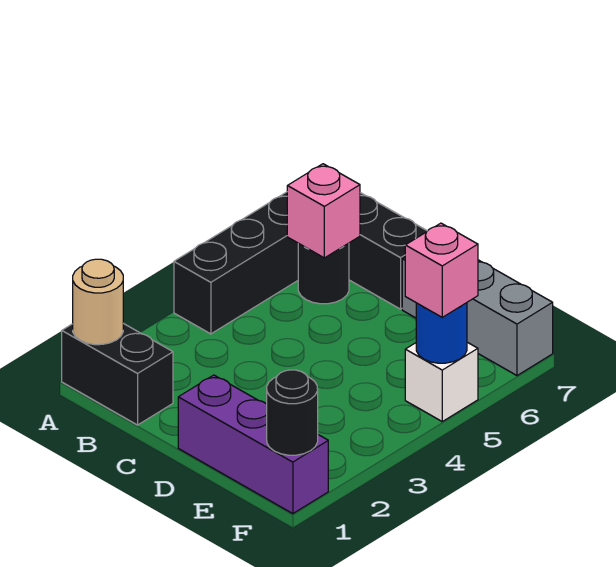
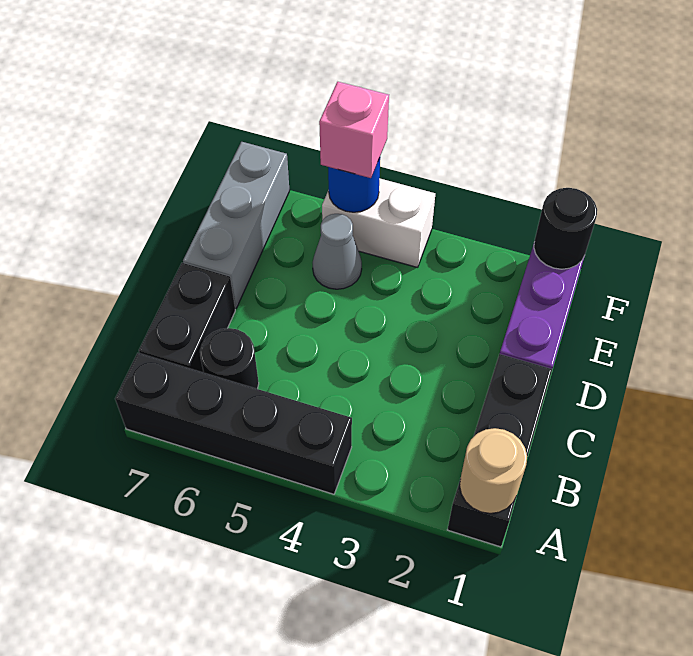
black 1x2 brick [62,323,173,425] -> black 1x3 brick [447,354,552,547]
pink 1x1 brick [287,164,360,258] -> none
none -> grey 1x1 cone [313,214,362,289]
white 1x1 brick [405,342,478,421] -> white 1x2 brick [322,178,435,268]

